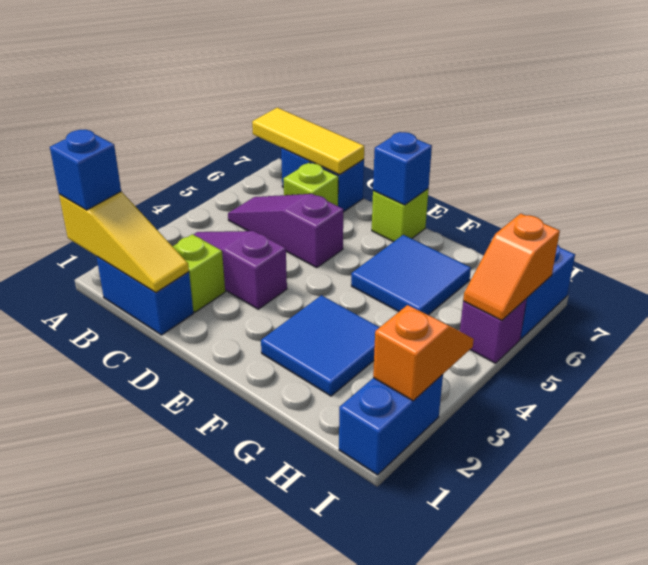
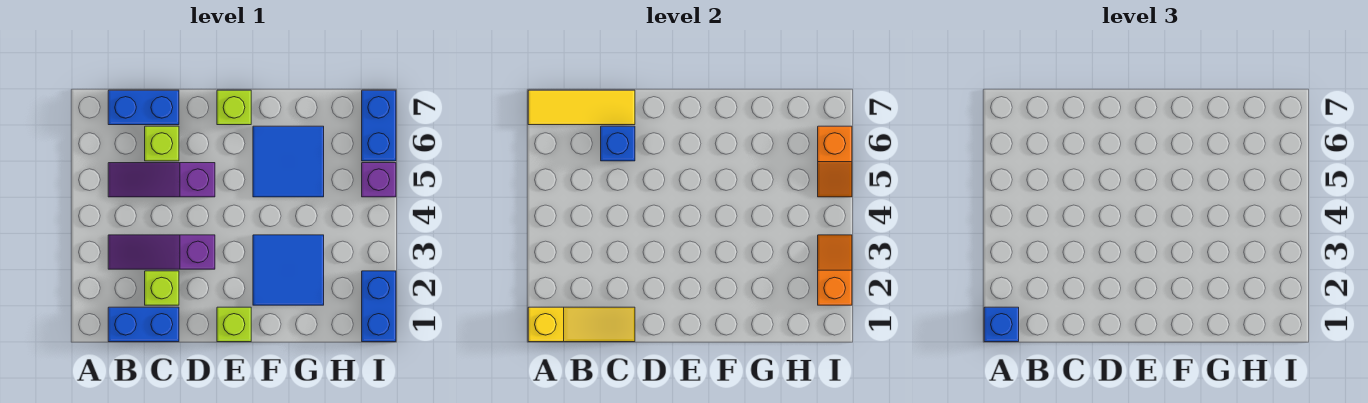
none -> lime 1x1 brick [217,307,251,342]
blue 1x1 brick [373,132,432,205] -> blue 1x1 brick moved to [601,126,635,161]

